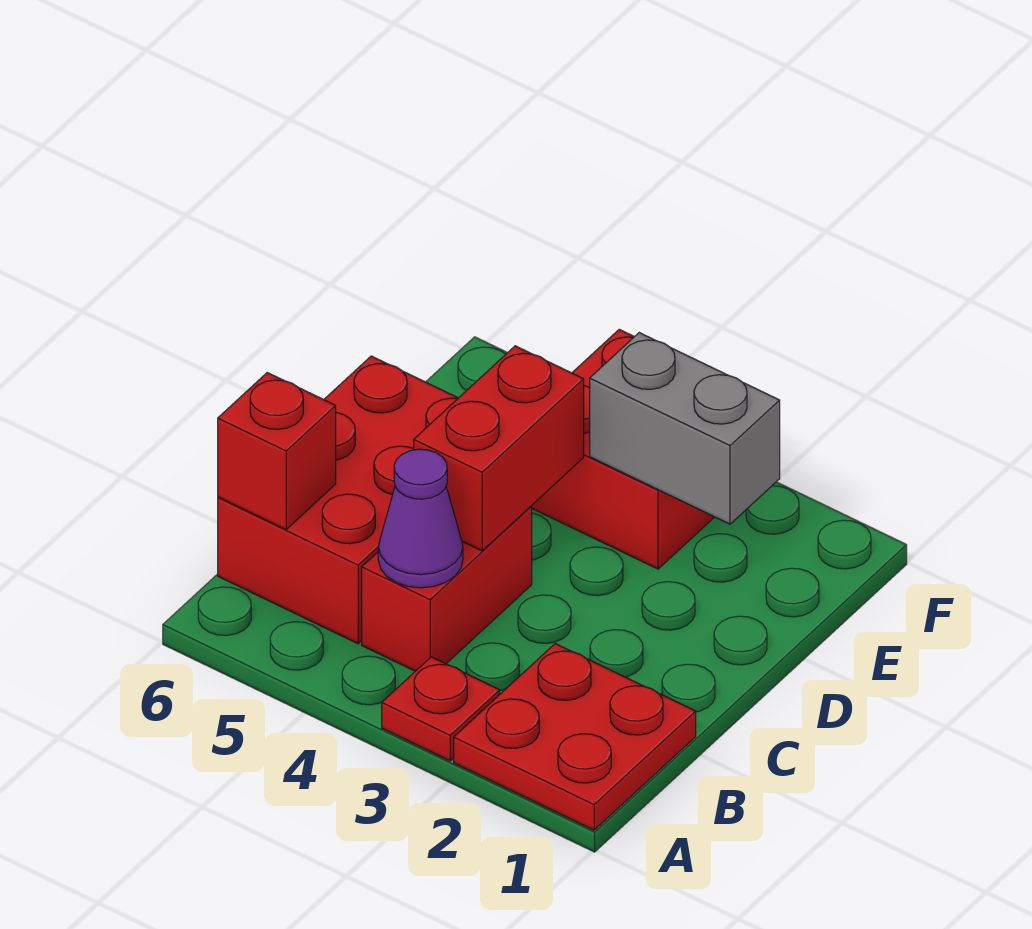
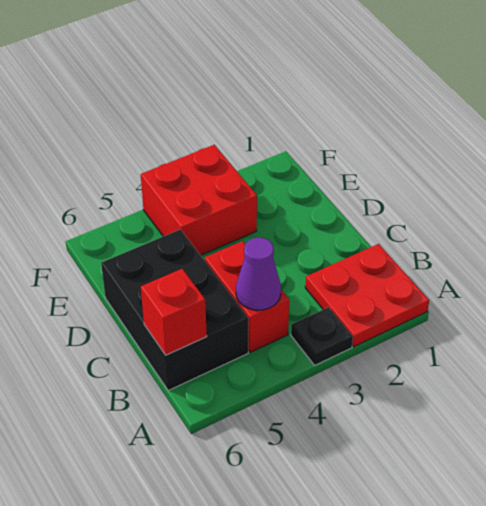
red 1x1 plate [382,657,500,761] -> black 1x1 plate [291,307,353,365]
red 2x3 brick [218,356,458,644] -> black 2x3 brick [101,229,248,391]
red 1x2 brick [414,346,584,551] -> none
grey 1x2 brick [590,333,780,524] -> none

